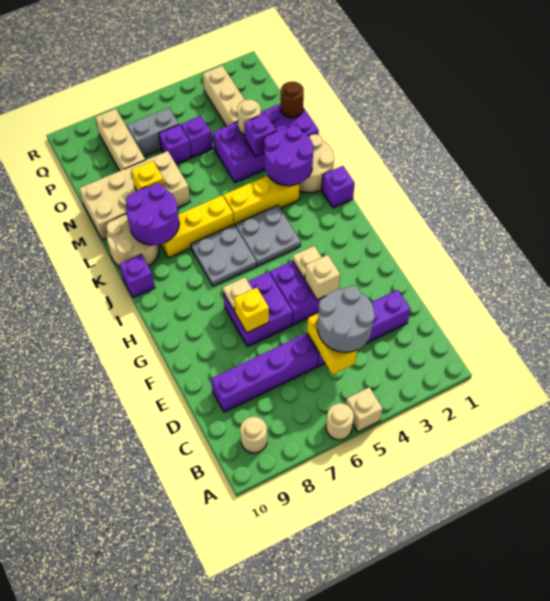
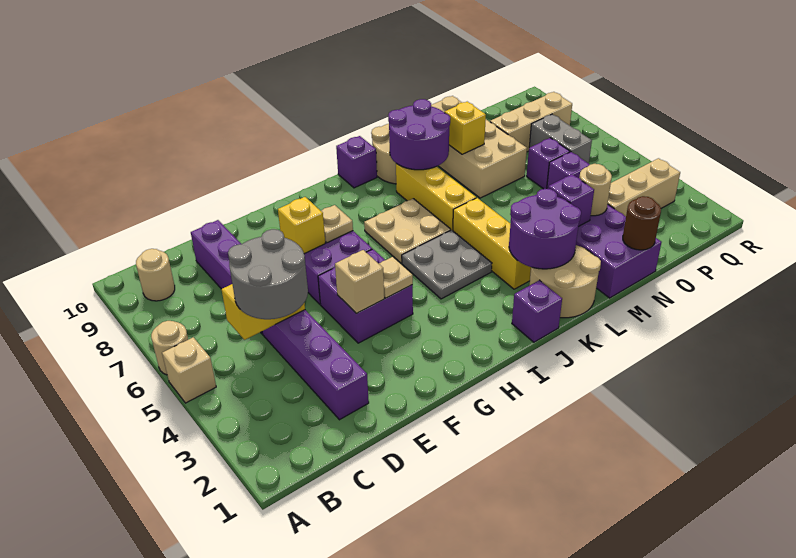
grey 2x2 plate [191,225,257,286] -> tan 2x2 plate [364,199,451,263]

